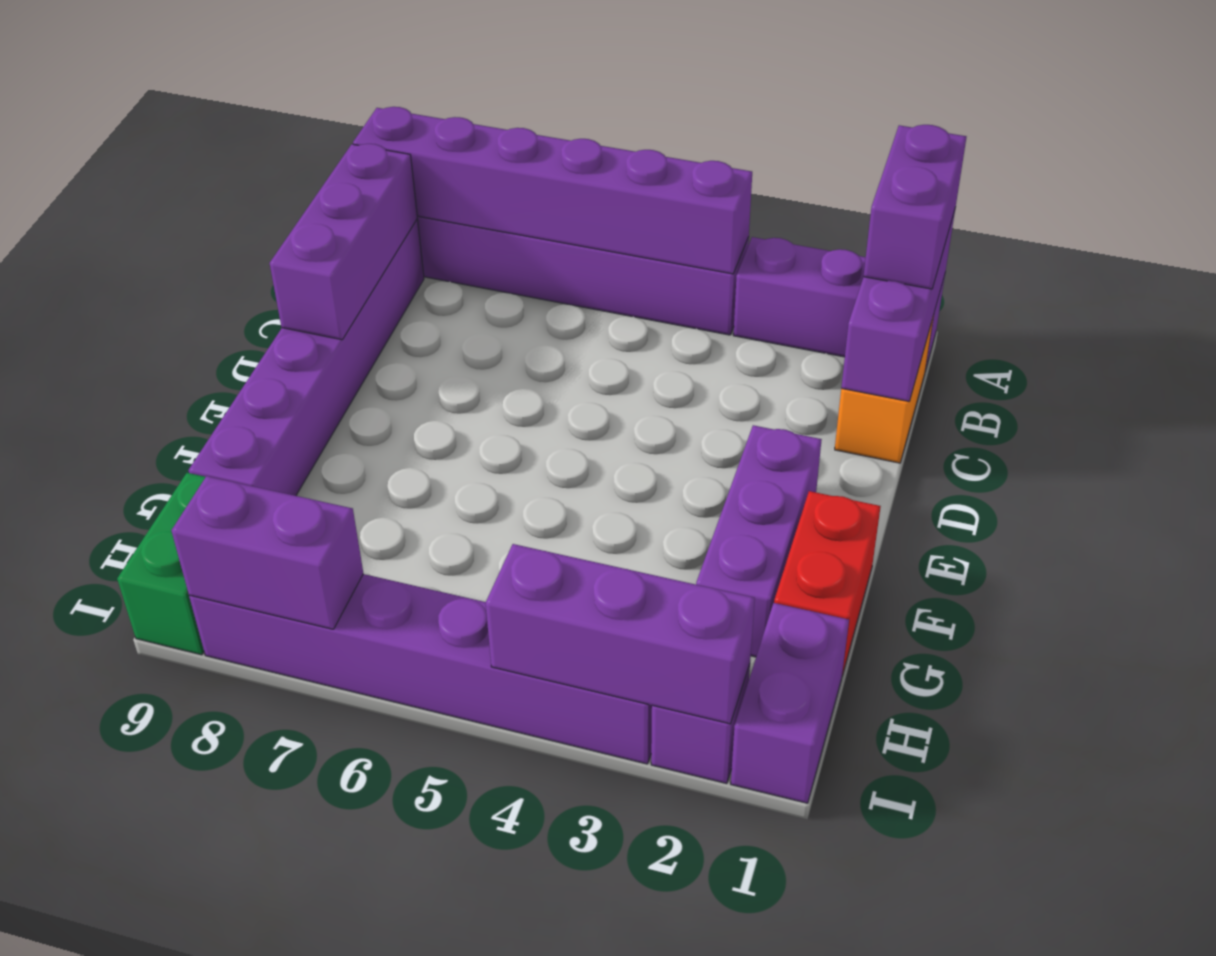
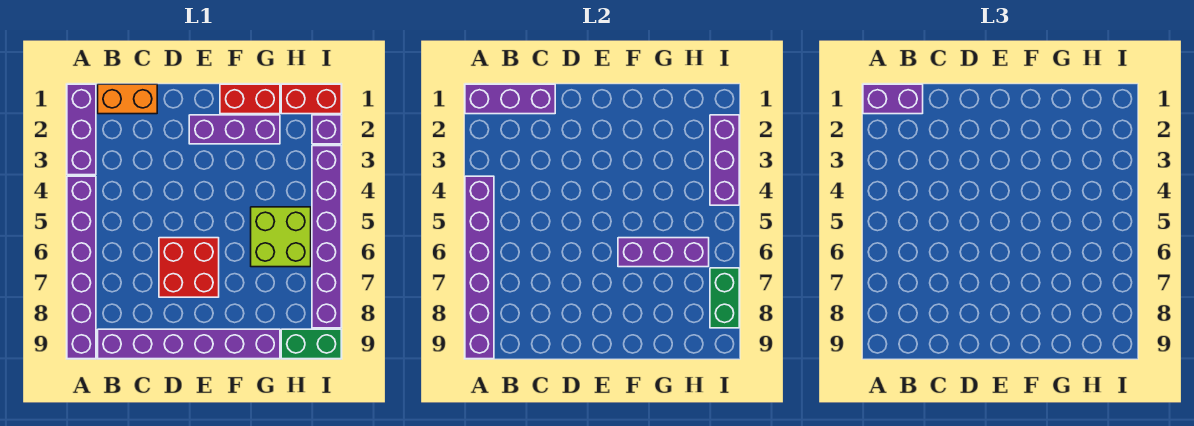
purple 1x3 brick [270,144,417,340] -> purple 1x3 brick moved to [618,238,709,267]
none -> red 2x2 brick [159,238,219,297]
none -> lime 2x2 brick [251,207,311,267]
purple 1x2 brick [731,603,849,803] -> red 1x2 brick [281,84,341,114]
purple 1x2 brick [171,476,363,629] -> green 1x2 brick [710,268,739,328]

